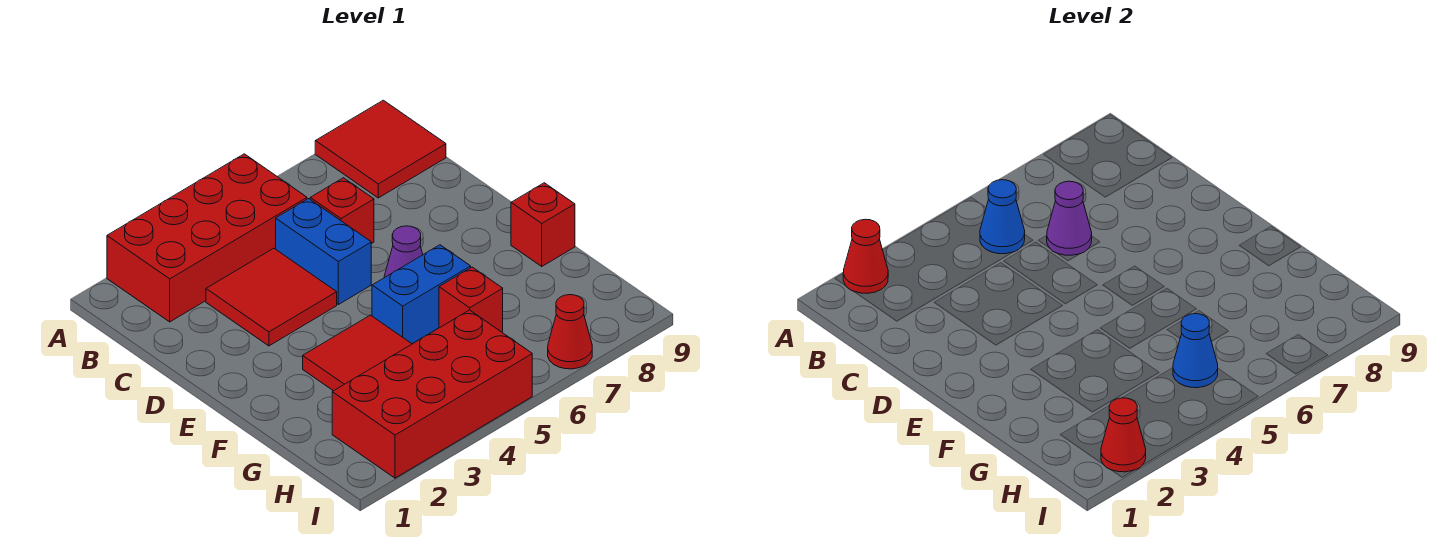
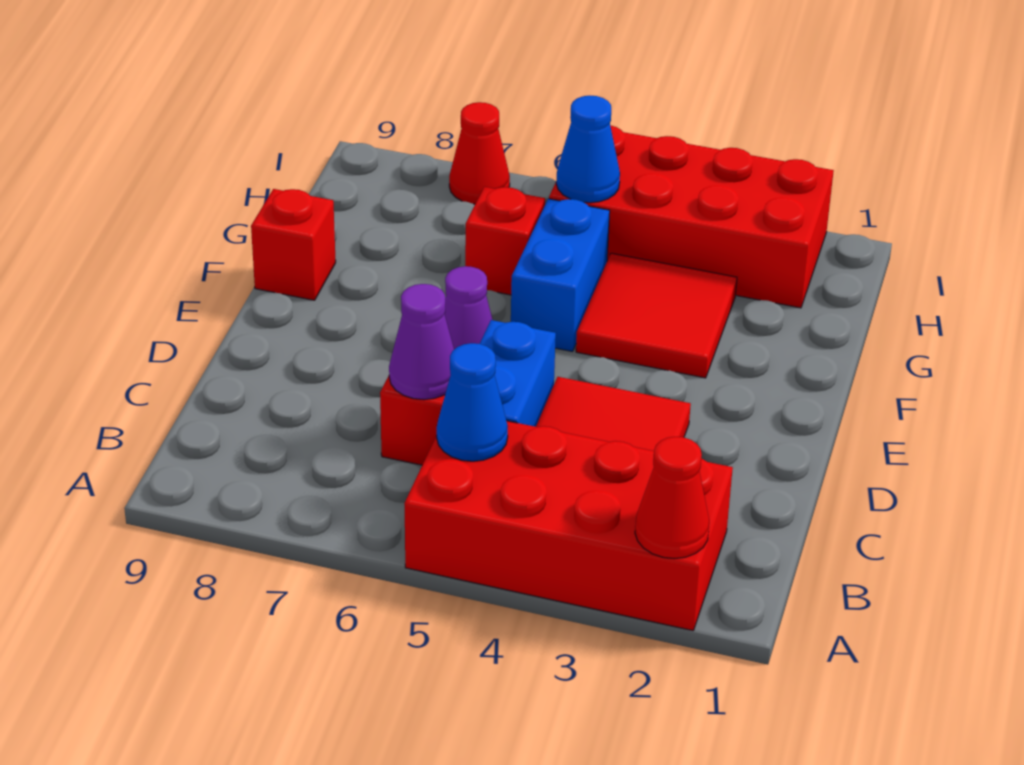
red 2x2 tile [315,100,446,198] -> none
blue 1x2 brick [372,245,471,344] -> blue 1x2 brick turned to [511,199,610,352]
red 1x1 cone [1101,398,1146,472] -> none

